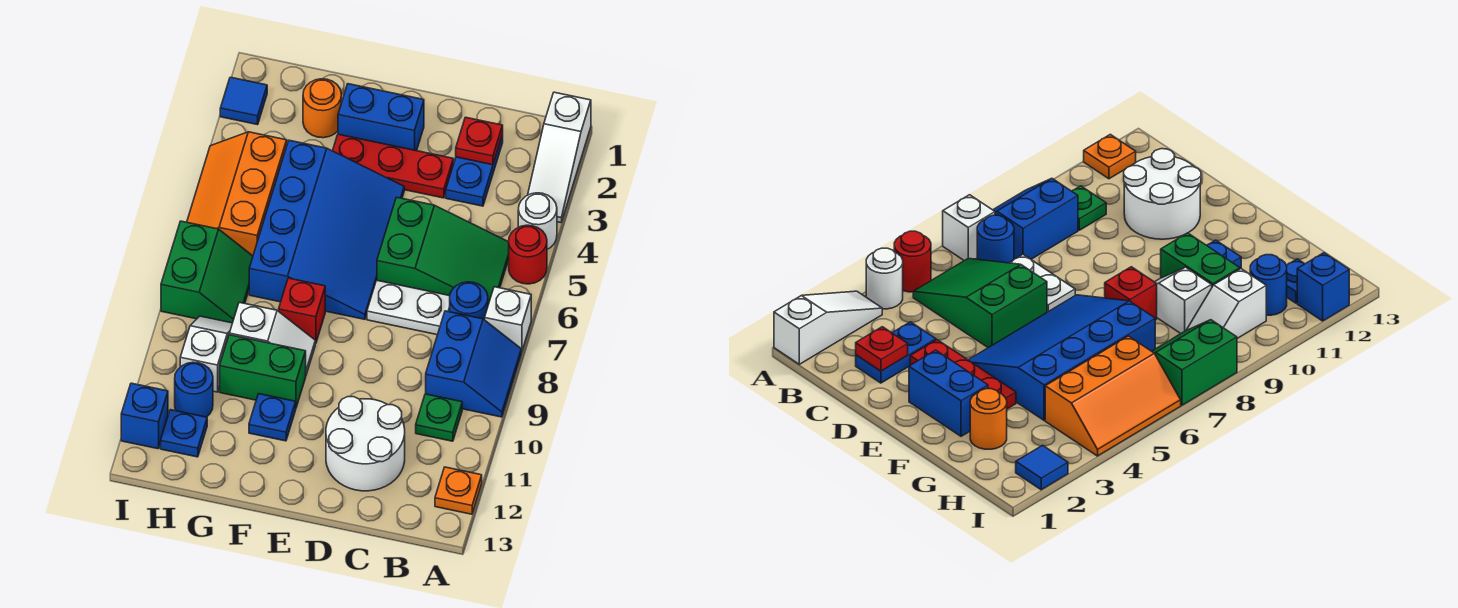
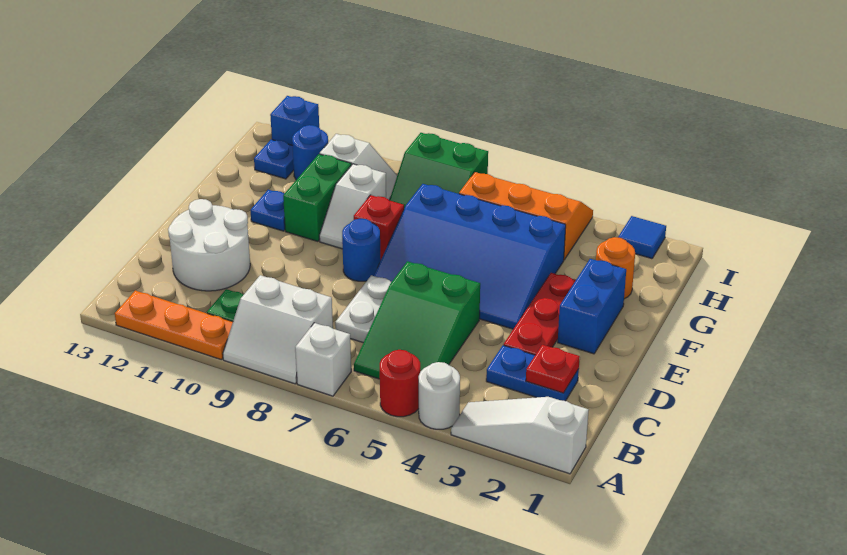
blue 2x2 slope [426,311,521,417] -> white 2x2 slope [223,275,333,384]
orange 1x1 plate [435,467,482,514] -> orange 1x3 plate [115,291,233,360]
blue 1x1 round brick [450,282,488,320] -> blue 1x1 round brick moved to [342,219,381,281]

